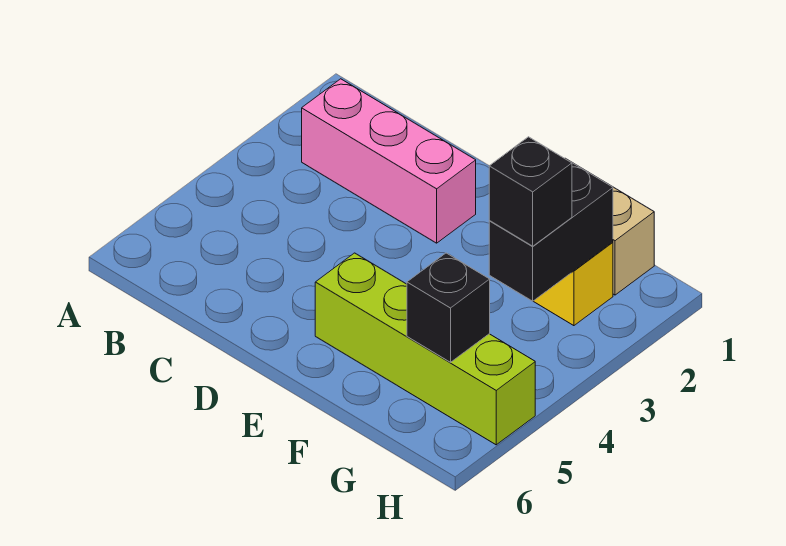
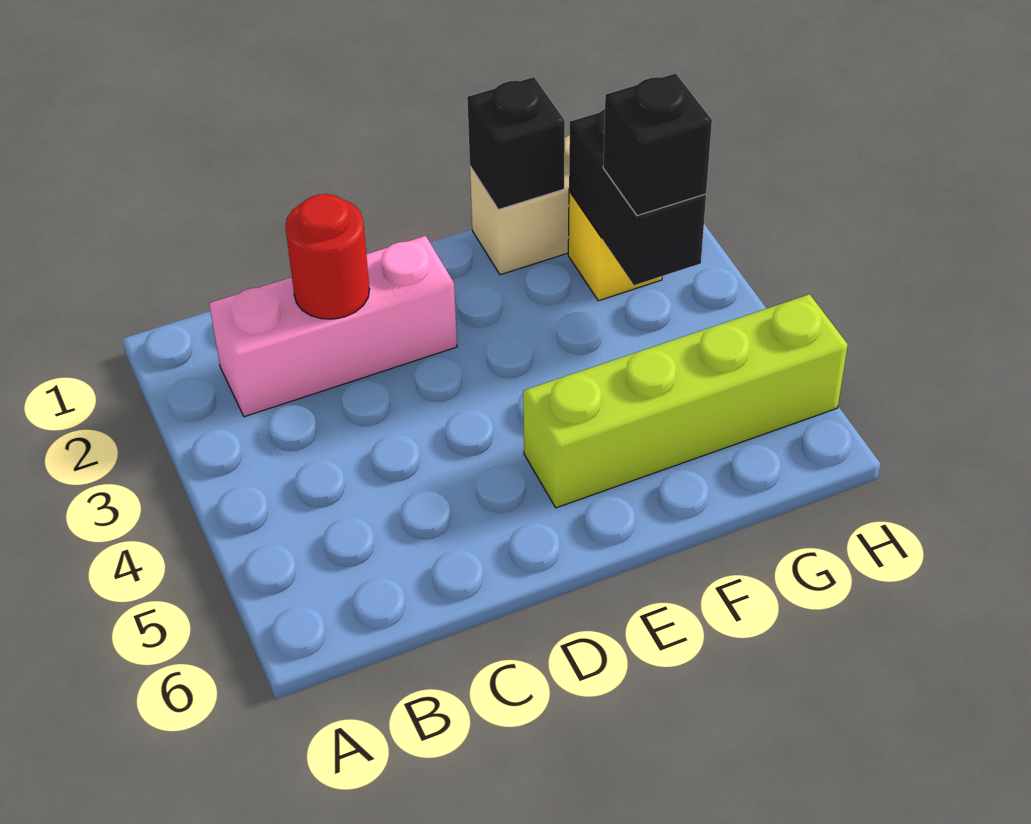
none -> red 1x1 round brick [285,194,369,319]
black 1x1 brick [407,253,490,362] -> black 1x1 brick moved to [467,77,565,210]

